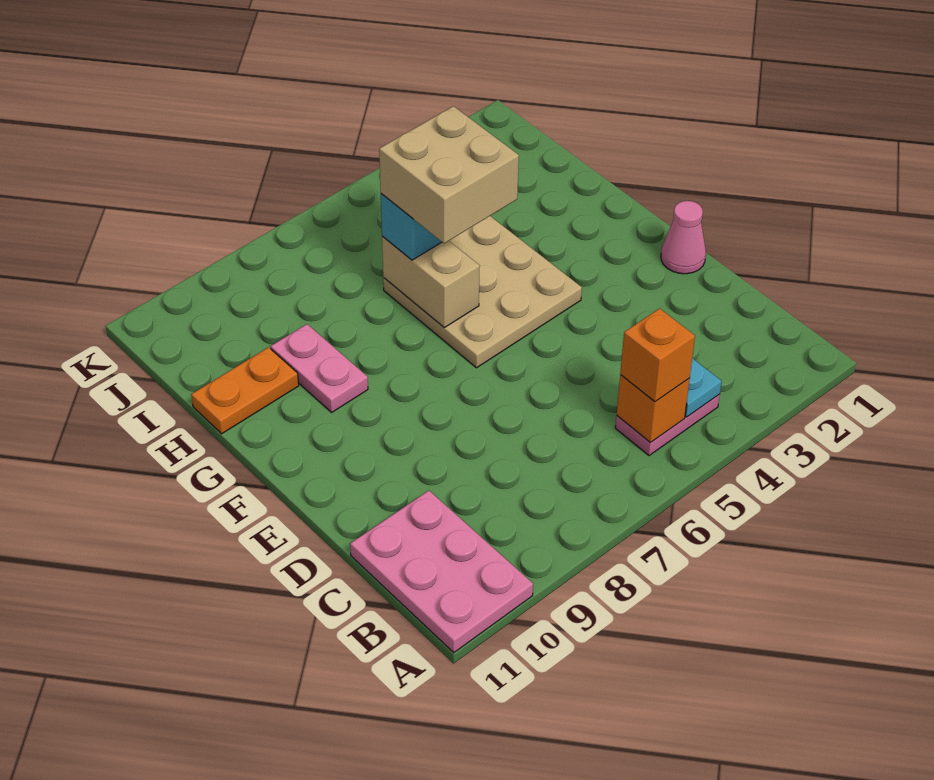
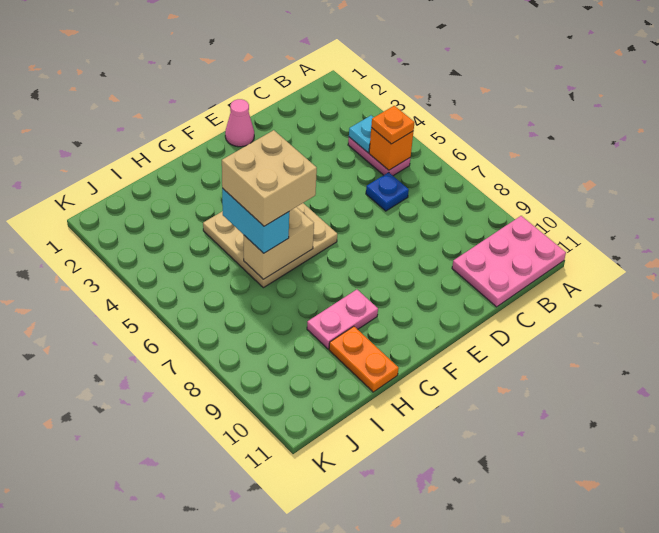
orange 1x1 brick [620,309,695,402] -> orange 1x1 plate [371,106,415,144]
none -> blue 1x1 plate [366,172,409,211]

